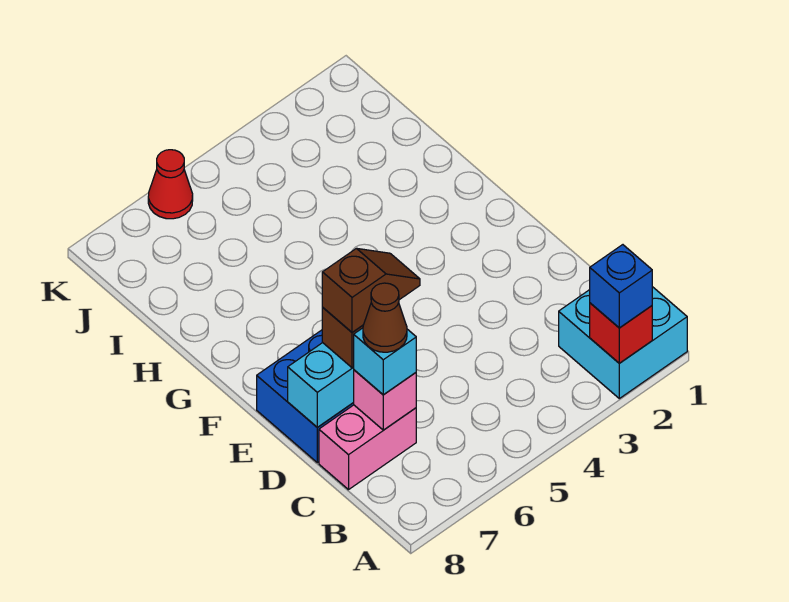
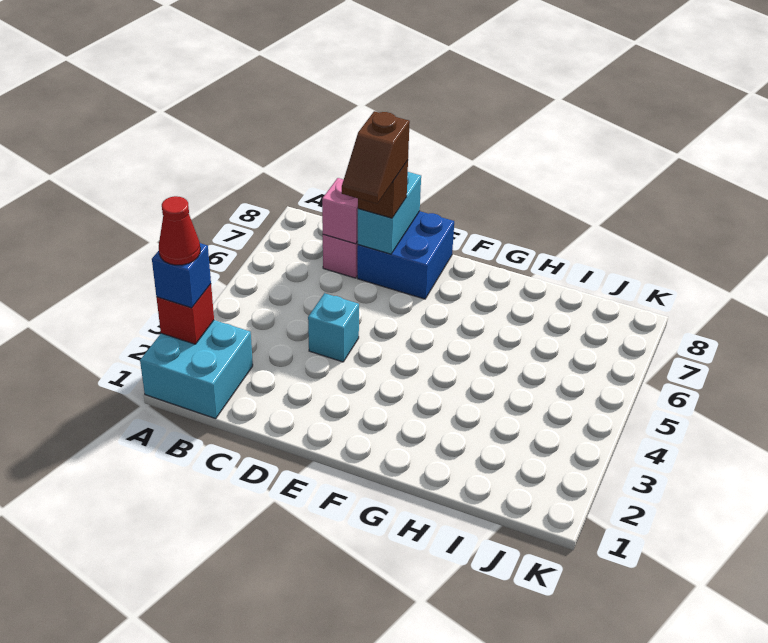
cyan 1x1 brick [354,328,416,395] -> cyan 1x1 brick moved to [308,293,359,362]
brown 1x1 cone [363,283,407,352] -> none
red 1x1 cone [148,150,193,219] -> red 1x1 cone moved to [159,196,200,265]

